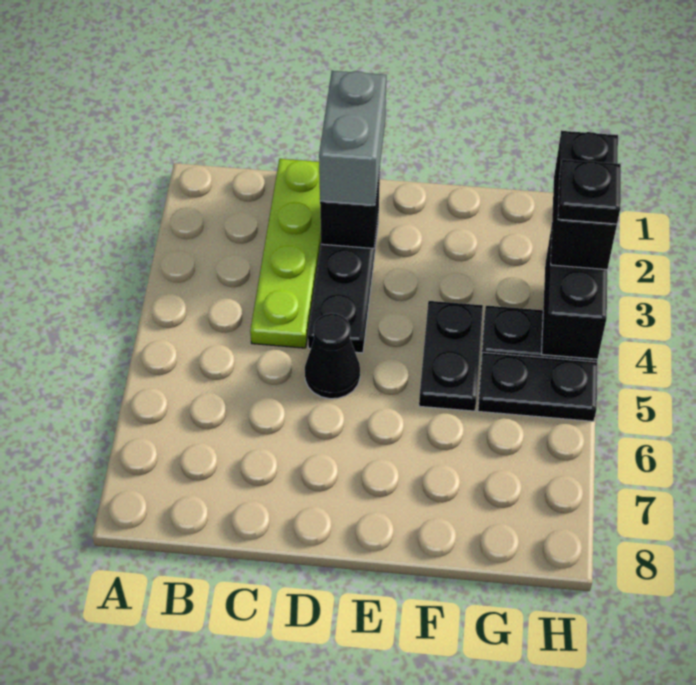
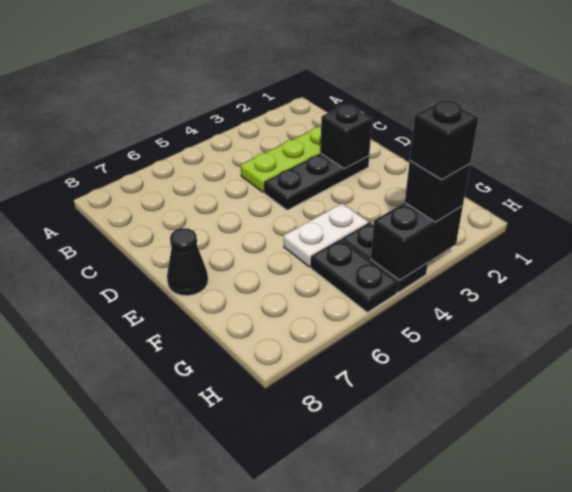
grey 1x2 brick [319,71,386,205] -> none
black 1x1 cone [305,313,360,399] -> black 1x1 cone moved to [167,228,208,296]
black 1x2 plate [419,301,483,411] -> white 1x2 plate [284,203,368,267]
black 1x2 brick [550,131,618,270] -> black 1x1 brick [405,161,470,222]
black 1x1 plate [558,159,621,224] -> black 1x1 brick [410,100,478,180]

